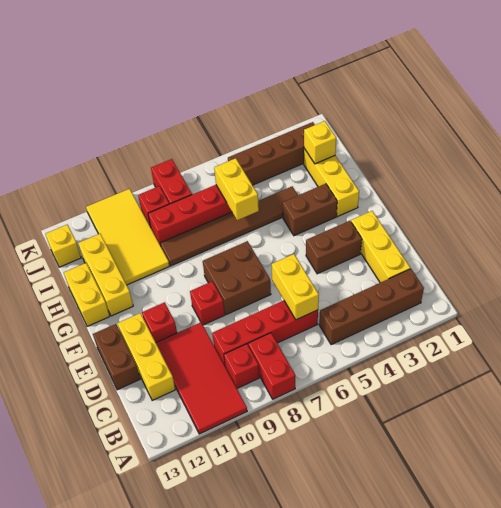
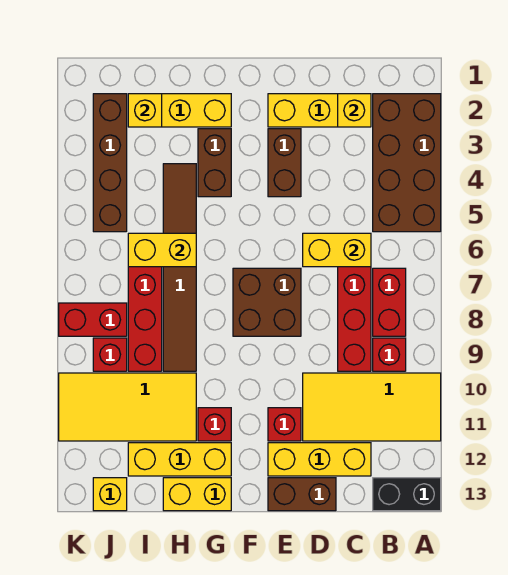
red 1x2 brick [248,333,295,399] -> red 1x2 brick turned to [373,268,406,336]
red 2x4 tile [156,322,247,434] -> yellow 2x4 tile [303,373,441,441]
none -> black 1x2 brick [373,478,441,511]
brown 1x4 brick [319,269,424,345] -> brown 2x4 brick [373,94,441,232]
none -> yellow 1x1 brick [338,94,371,127]
red 1x1 brick [190,282,225,325] -> red 1x1 brick moved to [198,408,231,441]

